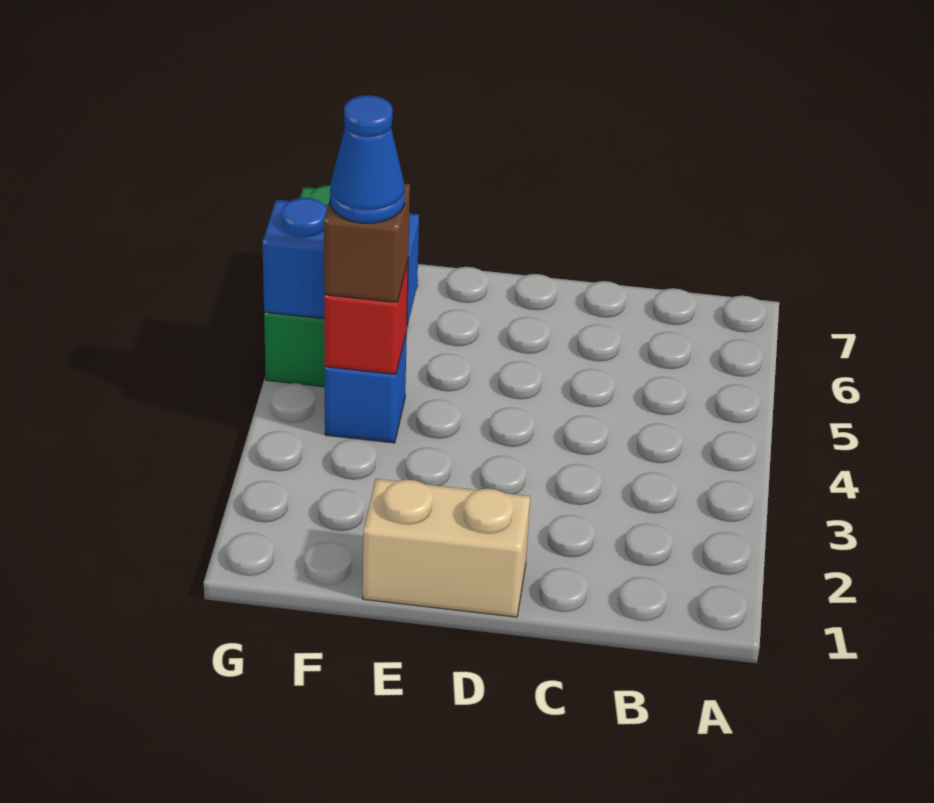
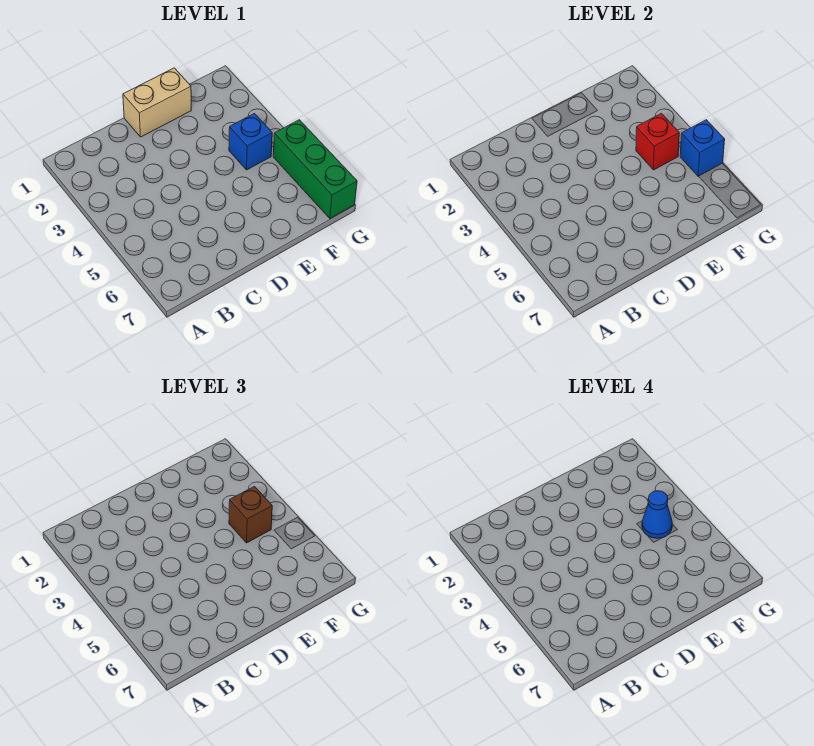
blue 1x2 brick [262,198,419,326] -> blue 1x1 brick [680,120,725,176]

